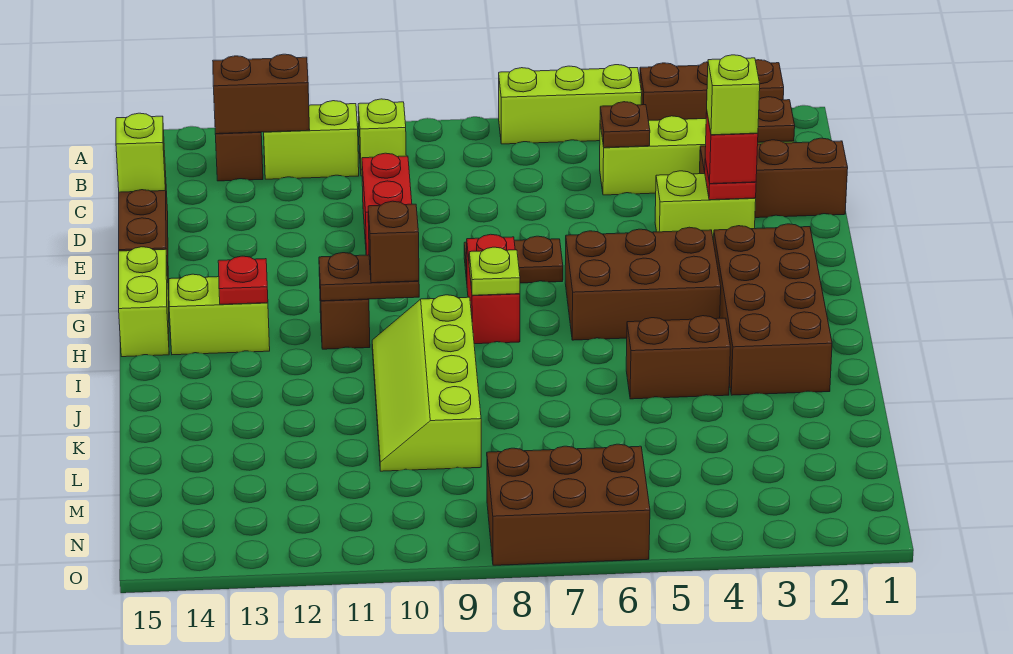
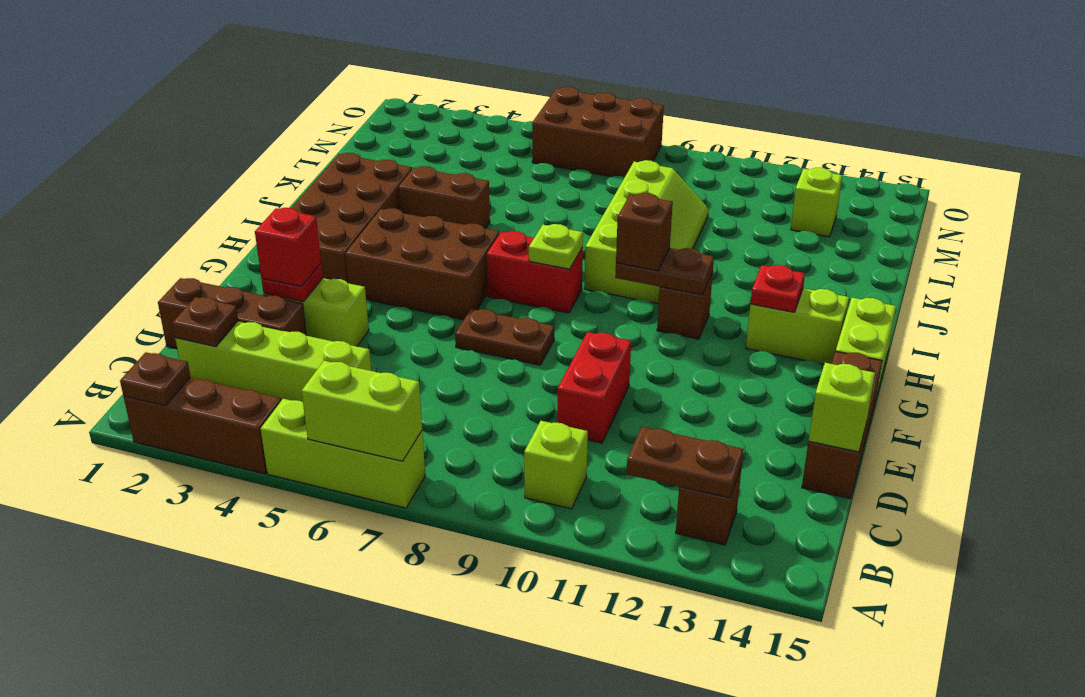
lime 1x2 brick [264,101,359,179] -> lime 1x2 brick moved to [302,361,422,461]
brown 1x2 brick [213,54,310,134] -> brown 1x2 plate [627,427,744,498]
brown 1x1 plate [600,102,650,148] -> brown 1x1 plate moved to [120,352,190,406]
lime 1x1 brick [707,55,760,135] -> lime 1x1 brick moved to [791,168,842,237]
red 1x2 brick [467,234,520,344] -> red 1x2 brick turned to [487,231,583,313]

